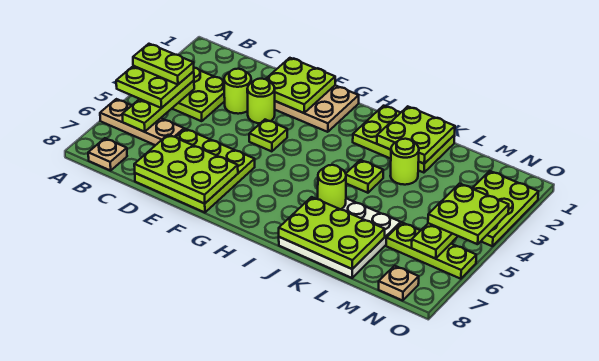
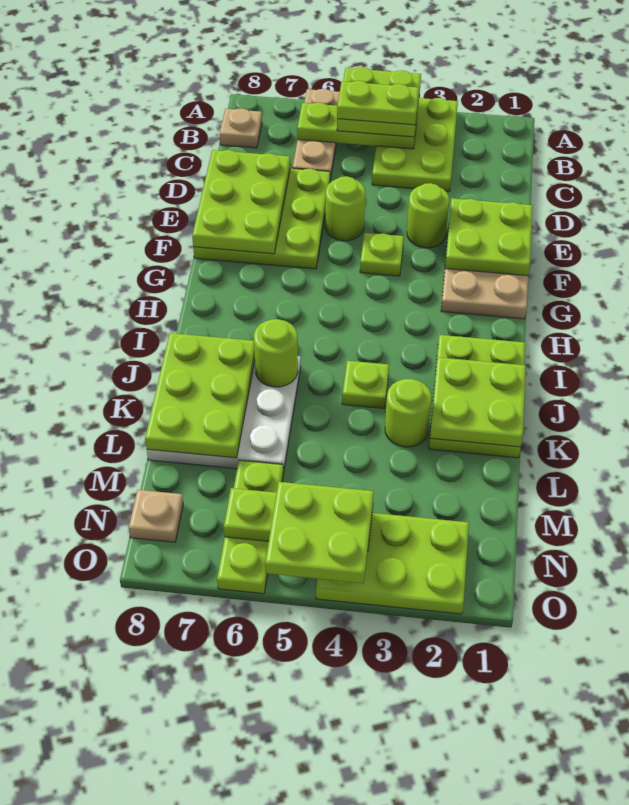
lime 1x2 plate [133,44,194,85] -> lime 1x2 plate turned to [337,81,419,125]
lime 1x1 round brick [224,69,251,114] -> lime 1x1 round brick moved to [325,176,365,241]

